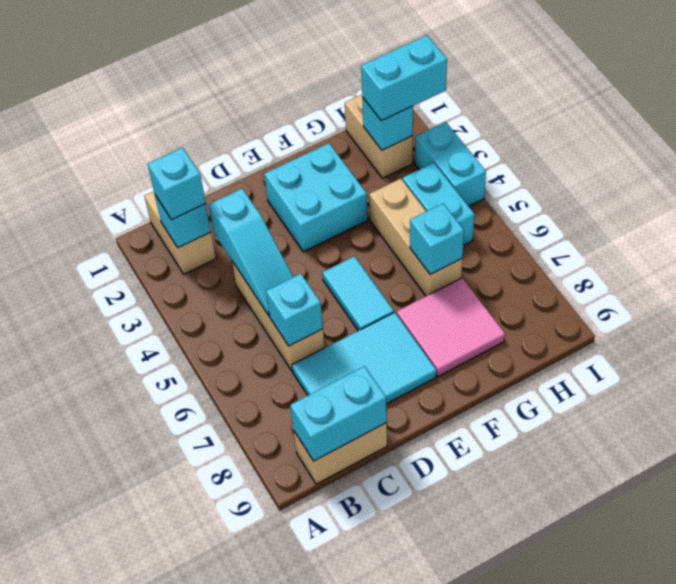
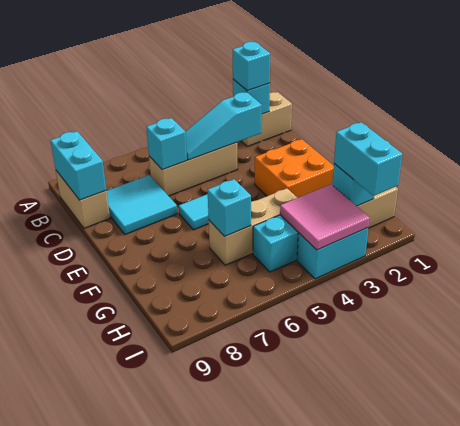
cyan 2x3 tile [292,312,436,404] -> cyan 2x2 tile [107,175,177,234]
cyan 2x2 brick [264,143,368,252] -> orange 2x2 brick [255,139,334,198]
pink 2x2 tile [397,278,505,377] -> pink 2x2 tile moved to [280,184,370,250]

